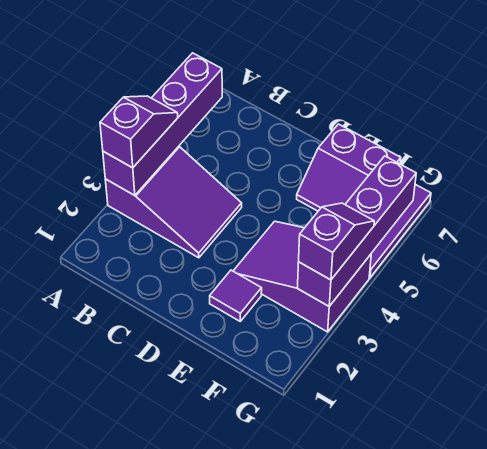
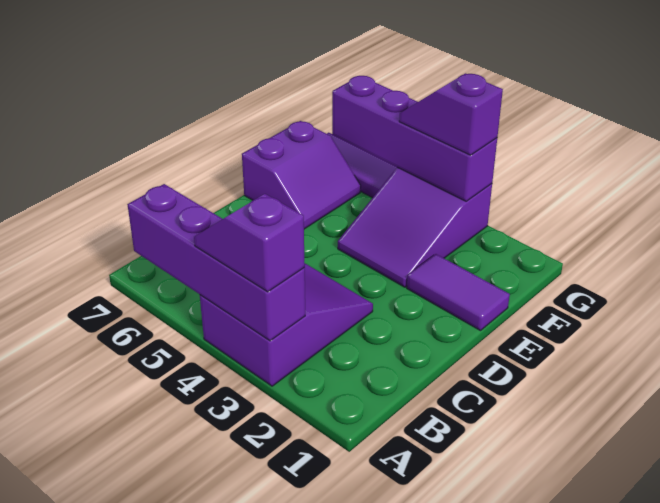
purple 1x1 tile [210,270,262,321] -> purple 1x2 tile [407,254,510,331]

